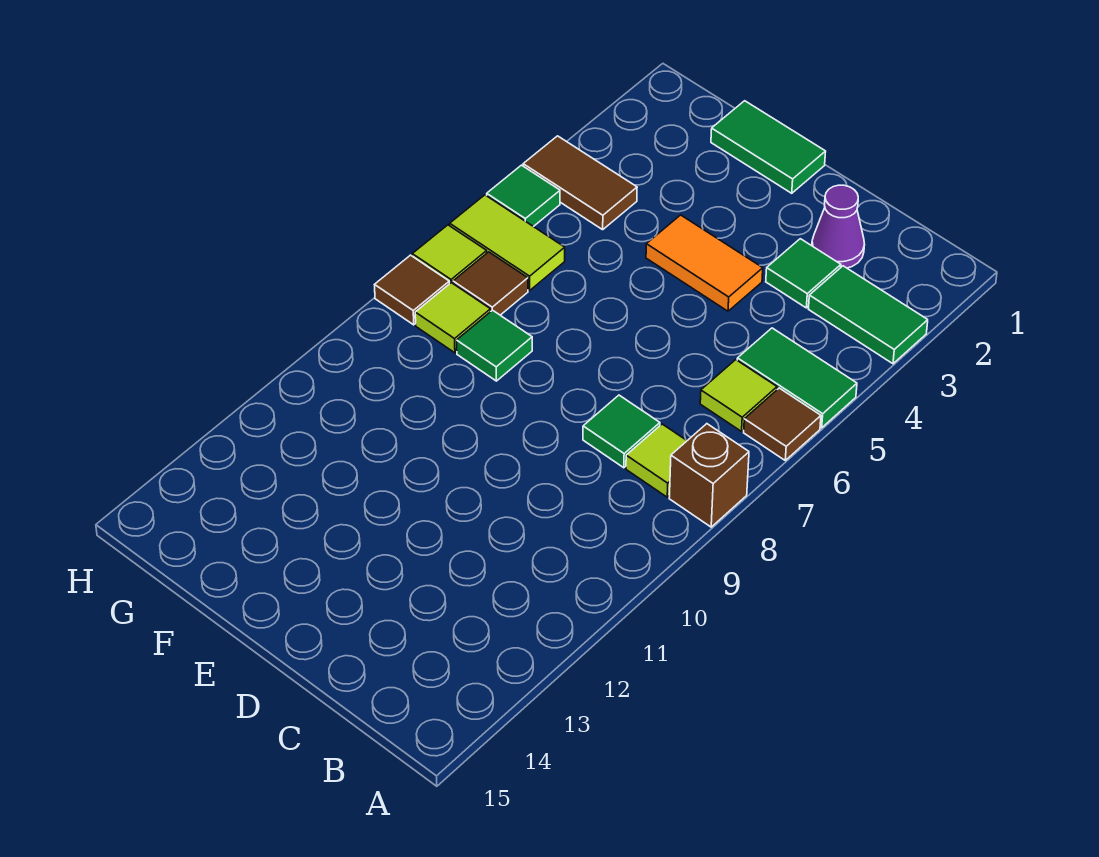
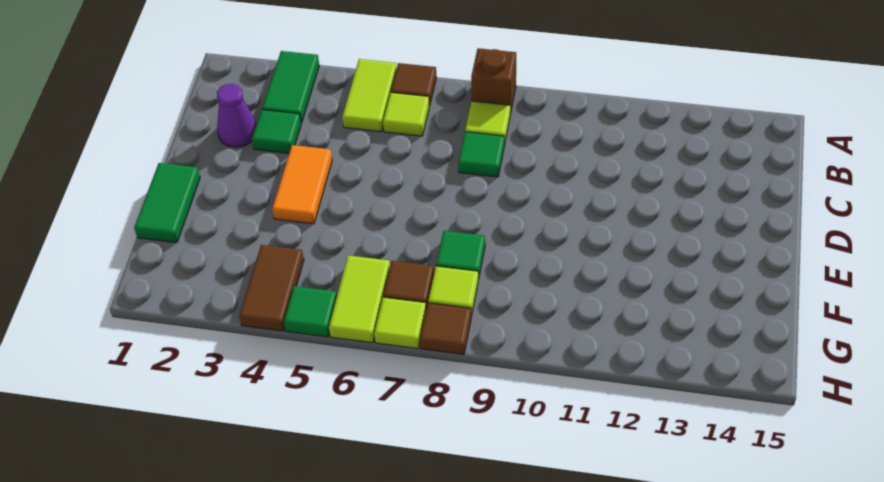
green 1x2 tile [737,328,857,428] -> lime 1x2 tile [342,59,397,132]

